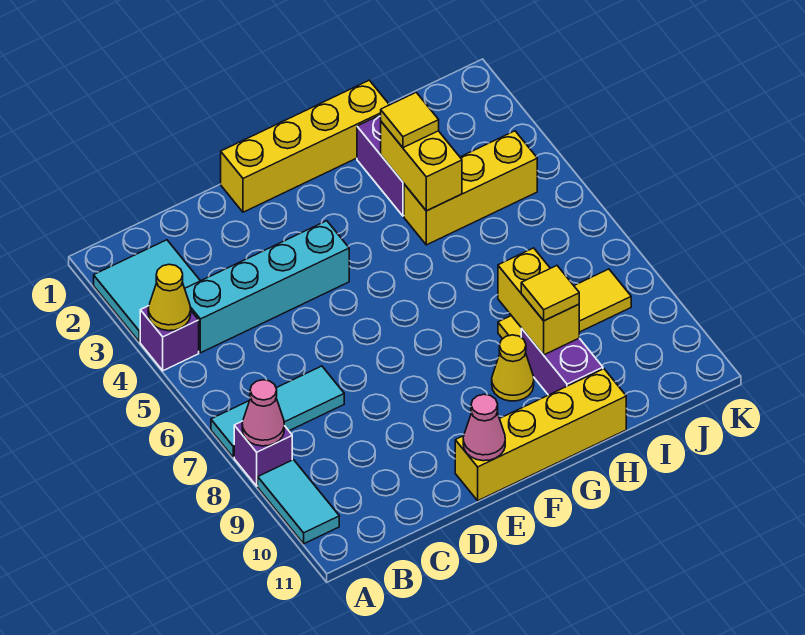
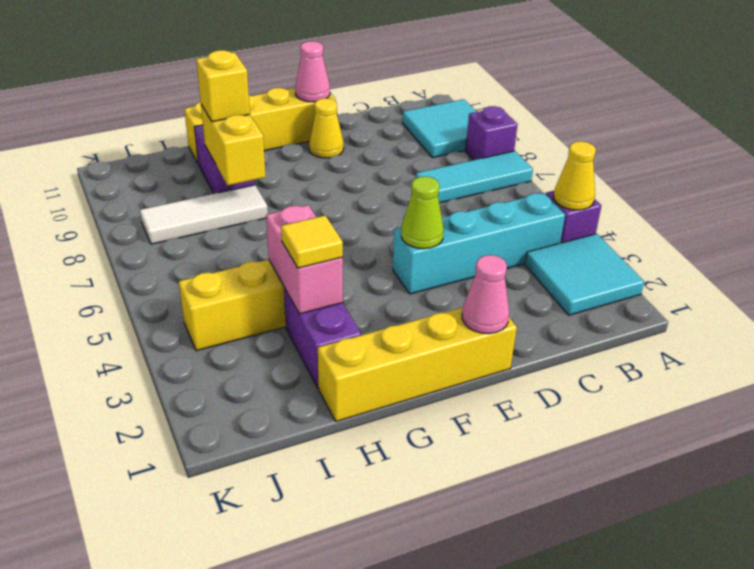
pink 1x1 cone [242,380,284,446] -> pink 1x1 cone moved to [462,255,509,334]
cyan 1x2 tile [258,460,339,544] -> cyan 2x2 tile [403,99,476,158]
none -> lime 1x1 cone [401,176,444,249]
yellow 1x1 cone [492,335,534,401] -> yellow 1x1 cone moved to [309,98,344,158]
yellow 1x2 brick [381,122,462,211] -> pink 1x2 brick [266,205,343,314]
yellow 1x3 tile [498,269,631,339] -> white 1x3 tile [140,185,268,244]
yellow 1x1 tile [521,266,579,321] -> yellow 1x1 brick [196,50,250,122]

